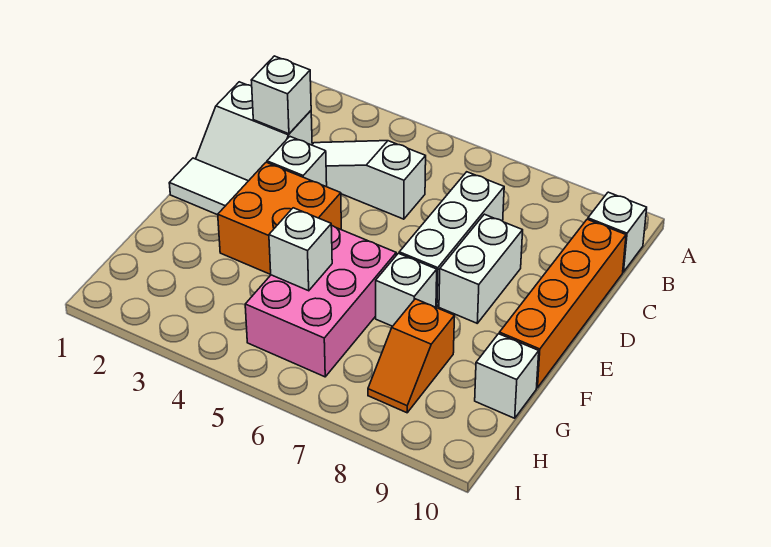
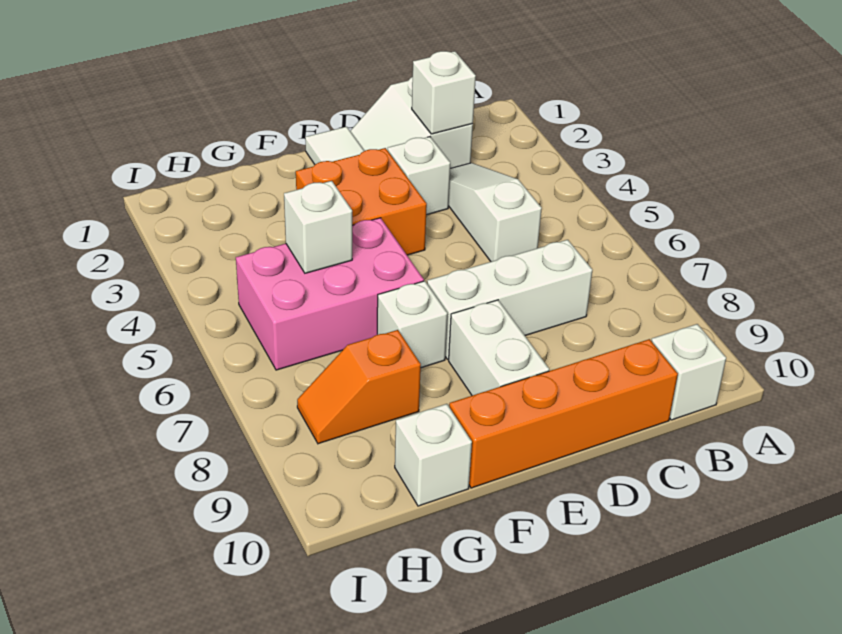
white 1x2 brick [439,214,523,323] -> white 1x2 brick turned to [449,300,549,396]

